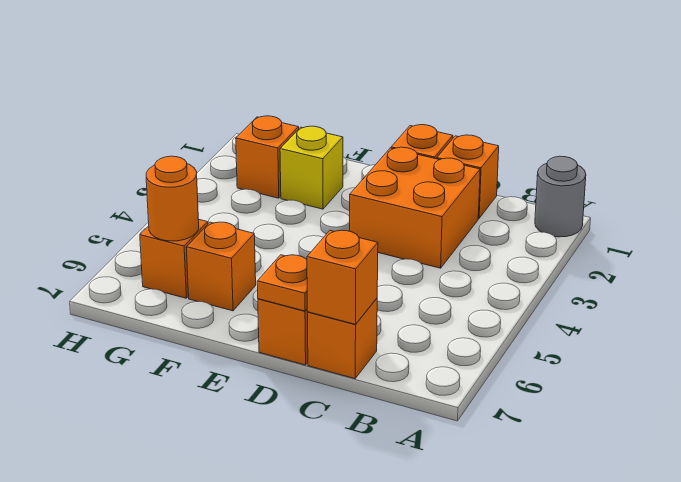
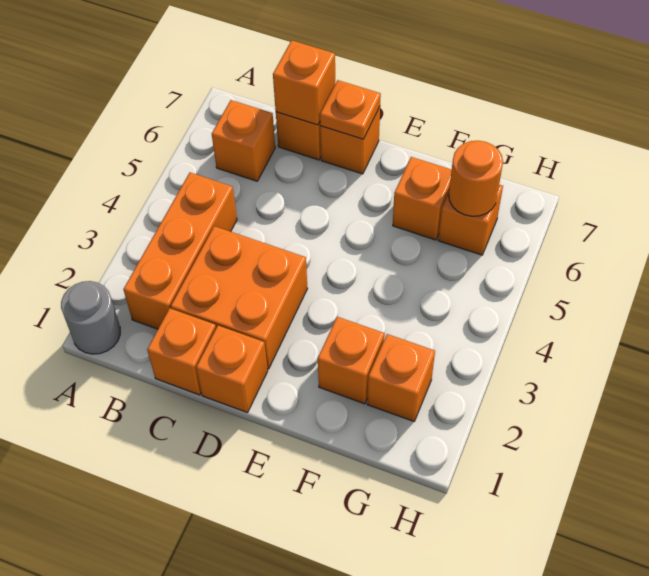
none -> orange 1x3 brick [123,173,237,329]
none -> orange 1x1 brick [212,100,275,181]
yellow 1x1 brick [280,126,343,209] -> orange 1x1 brick [318,317,384,404]

